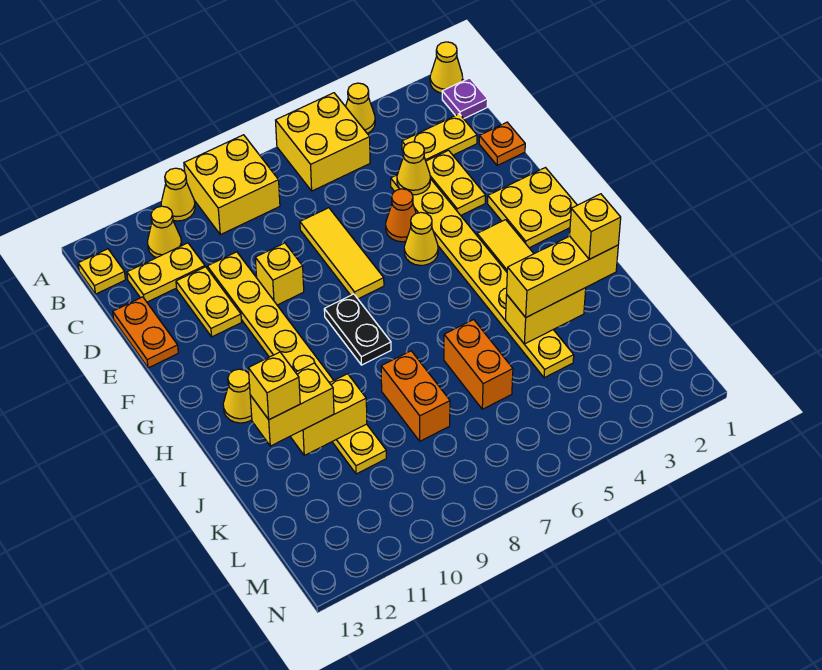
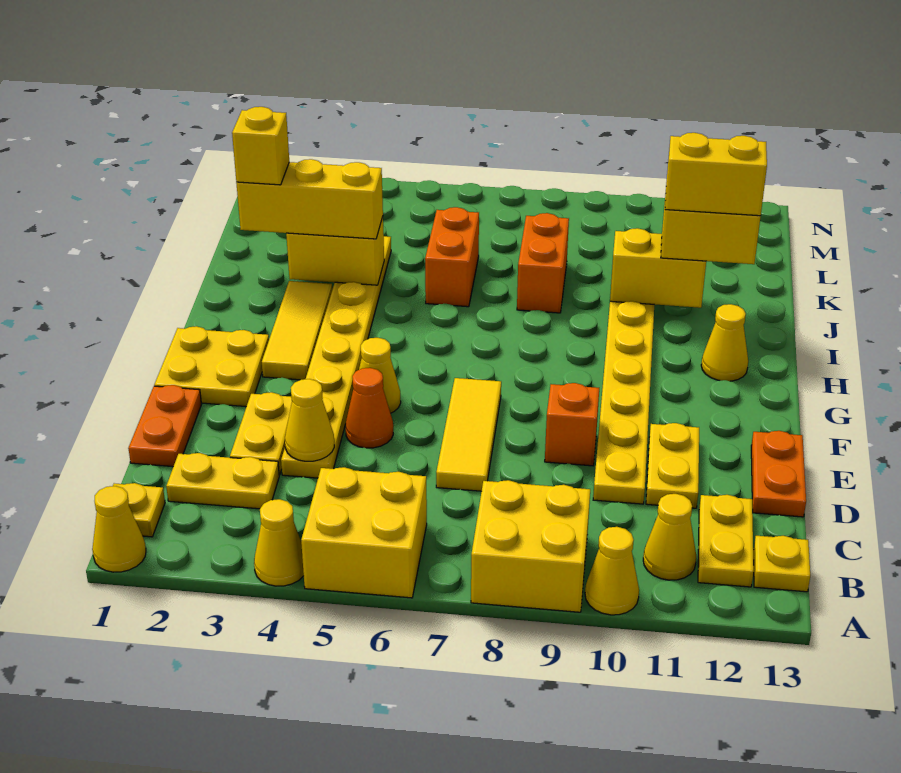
purple 1x1 plate [442,78,488,119] -> yellow 1x1 plate [113,483,165,537]
yellow 1x2 plate [127,243,205,302] -> yellow 1x2 plate turned to [698,495,754,587]
orange 1x1 plate [479,122,525,165] -> orange 1x2 plate [128,385,201,467]
yellow 1x1 brick [255,243,304,305] -> orange 1x1 brick [545,383,599,466]
black 1x2 plate [324,294,391,365] -> none
yellow 1x1 brick [248,352,300,420] -> yellow 1x2 brick [665,133,767,216]

